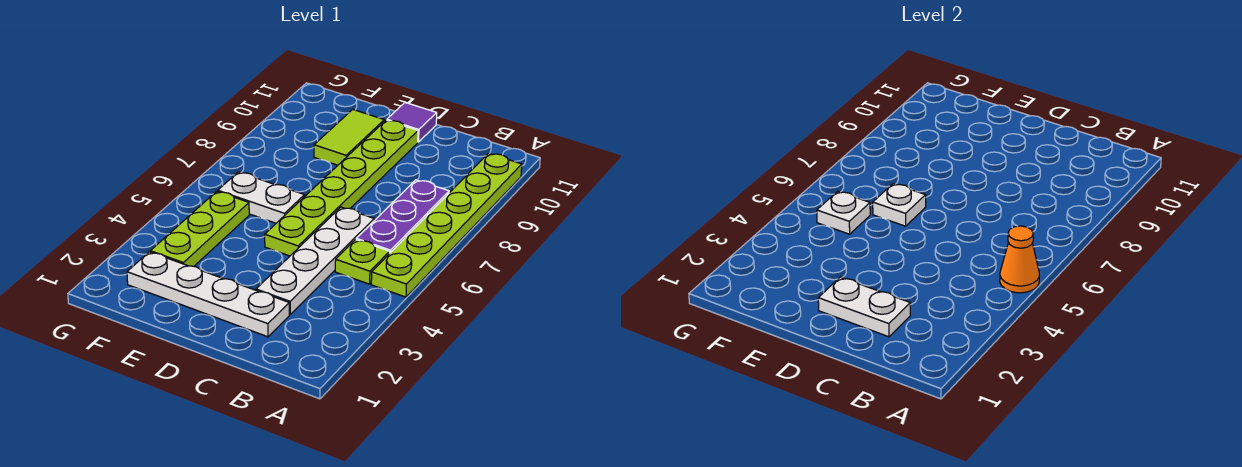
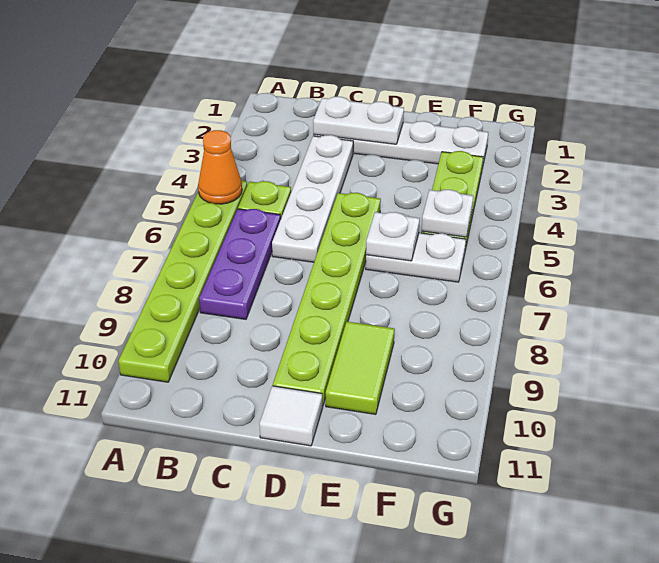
purple 1x1 tile [387,103,437,142] -> white 1x1 tile [259,386,323,446]

